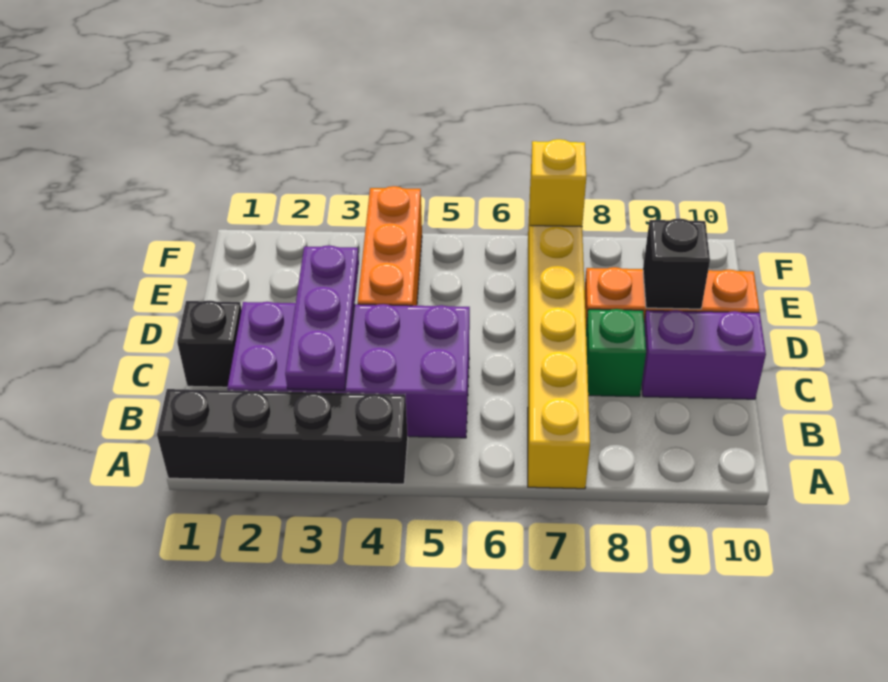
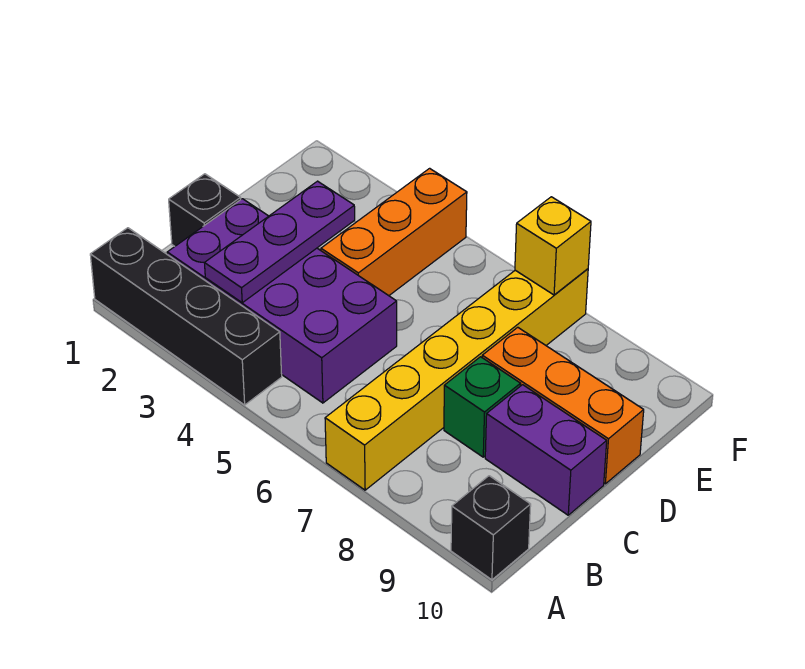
black 1x1 brick [643,218,710,309] -> black 1x1 brick moved to [451,476,531,580]

